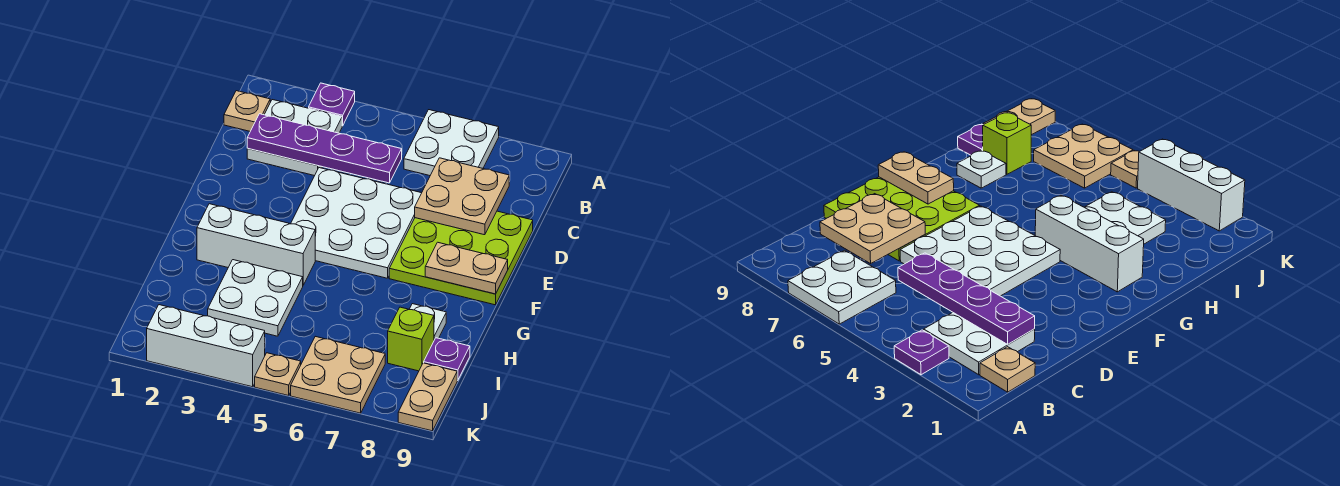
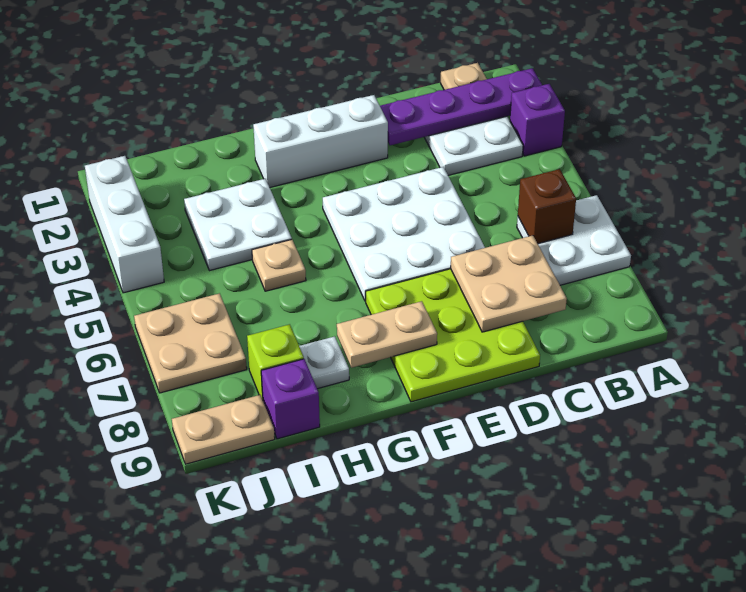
purple 1x1 plate [309,83,355,126] -> purple 1x1 brick [510,84,565,156]
none -> brown 1x1 brick [518,169,576,244]
purple 1x4 plate [247,114,402,183] -> purple 1x4 plate turned to [380,68,542,145]
tan 1x2 plate [425,242,508,294] -> tan 1x2 plate turned to [337,301,437,368]
white 1x3 brick [197,204,315,285] -> white 1x3 brick turned to [253,95,388,187]
purple 1x1 plate [424,338,470,380] -> purple 1x1 brick [261,359,320,439]
tan 1x1 plate [255,353,301,396] -> tan 1x1 plate moved to [252,240,306,291]

